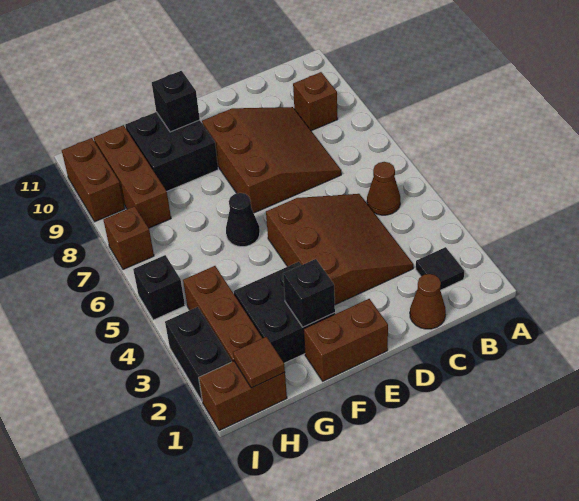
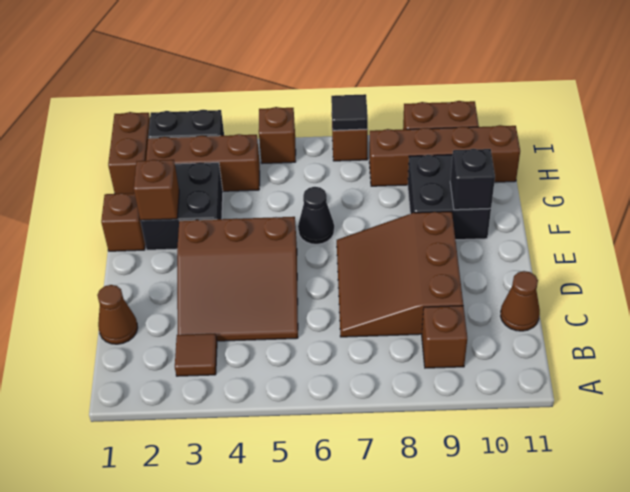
black 1x1 tile [416,247,464,290] -> black 1x1 tile moved to [331,94,368,130]
brown 1x1 cone [367,162,400,215] -> brown 1x1 cone moved to [501,271,540,331]
brown 3x3 slope [202,107,341,213] -> brown 3x3 slope turned to [337,211,463,337]
brown 1x2 brick [304,299,388,381] -> brown 1x1 brick [101,193,145,251]
black 1x1 brick [283,259,335,327] -> brown 1x1 brick [134,160,179,220]
brown 1x1 tile [233,337,285,388] -> brown 1x1 tile moved to [175,334,217,376]
brown 1x3 brick [94,125,171,228] -> brown 1x4 brick [369,125,520,186]
black 1x1 brick [133,255,185,320] -> brown 1x1 brick [259,107,296,164]

